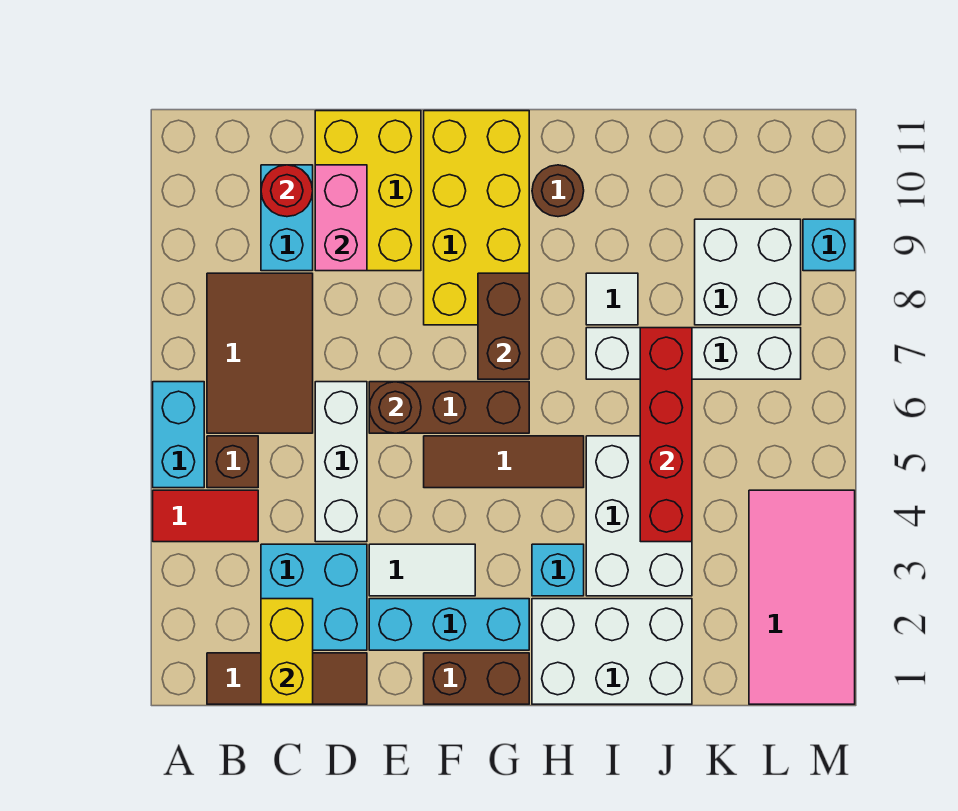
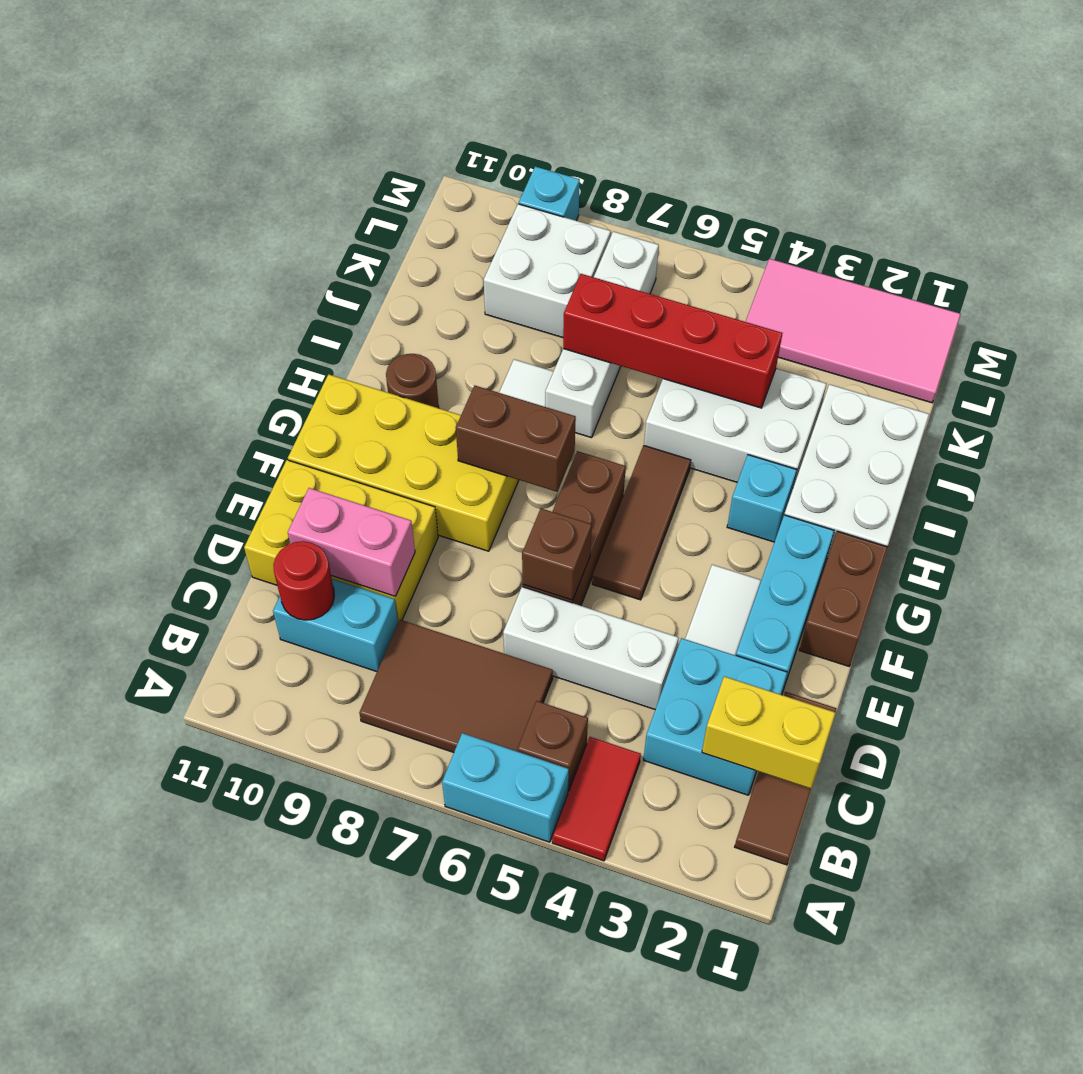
brown 1x1 round brick [370,382,421,433] -> brown 1x1 brick [522,508,592,600]

